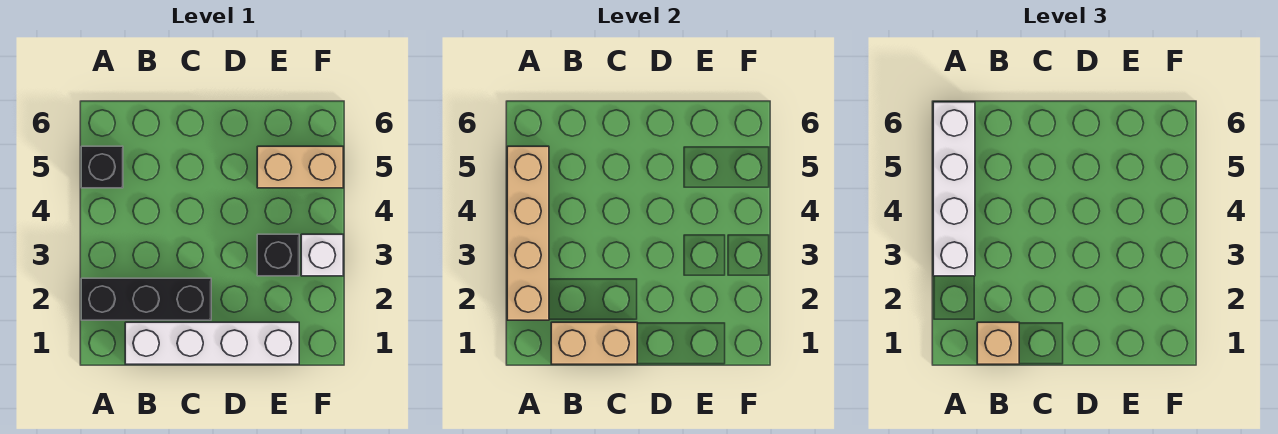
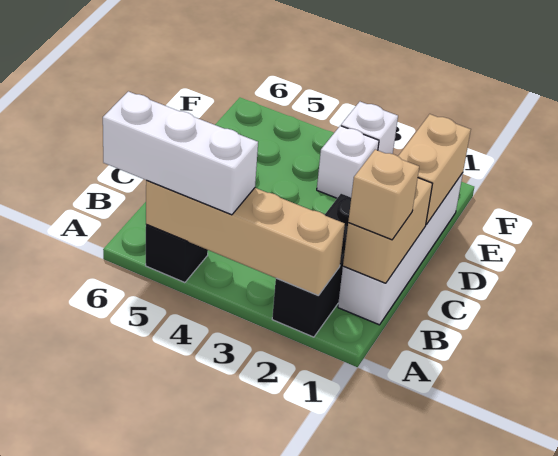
white 1x4 brick [933,102,975,276] -> white 1x3 brick [103,91,258,215]
black 1x1 brick [257,234,299,276] -> white 1x1 brick [317,126,379,198]
tan 1x2 brick [257,146,343,188] -> tan 1x2 brick moved to [398,114,471,224]

